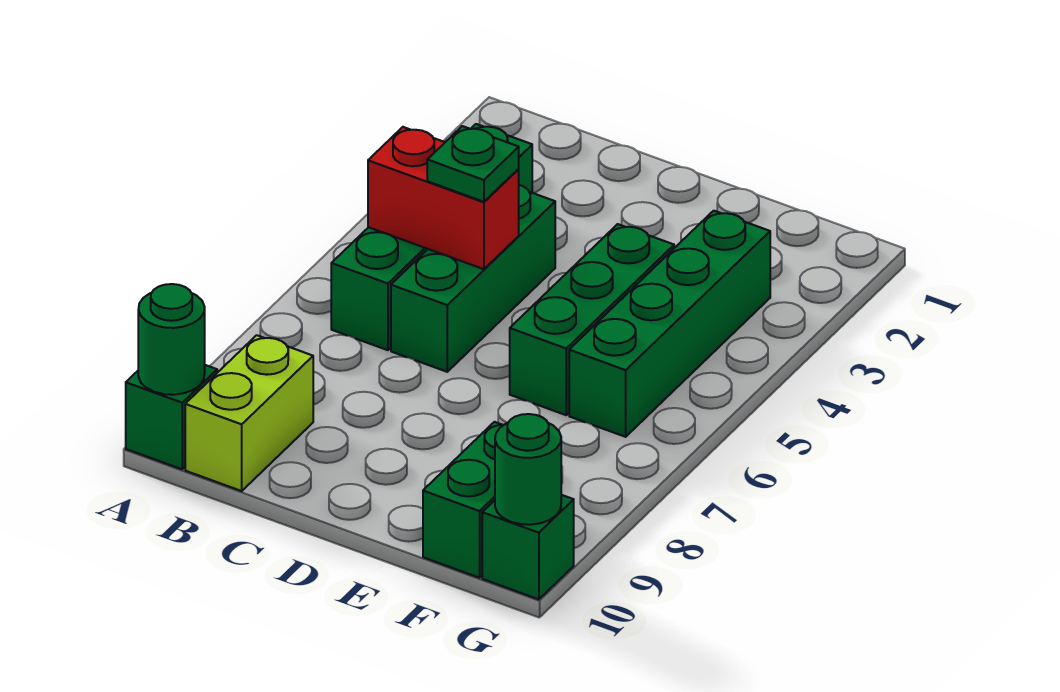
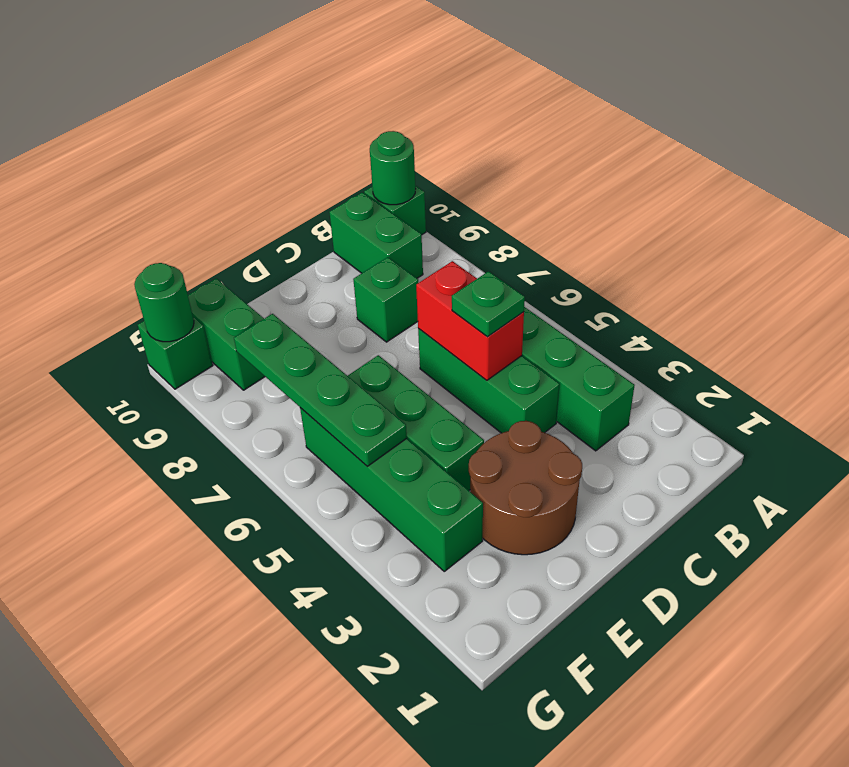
red 1x2 brick [368,127,519,269] -> red 1x2 brick turned to [416,261,524,380]
lime 1x2 brick [185,335,313,491] -> green 1x2 brick [329,192,423,278]
none -> green 1x1 brick [353,257,418,342]
none -> brown 2x2 round brick [469,421,582,555]
none -> green 1x4 plate [234,314,407,466]

